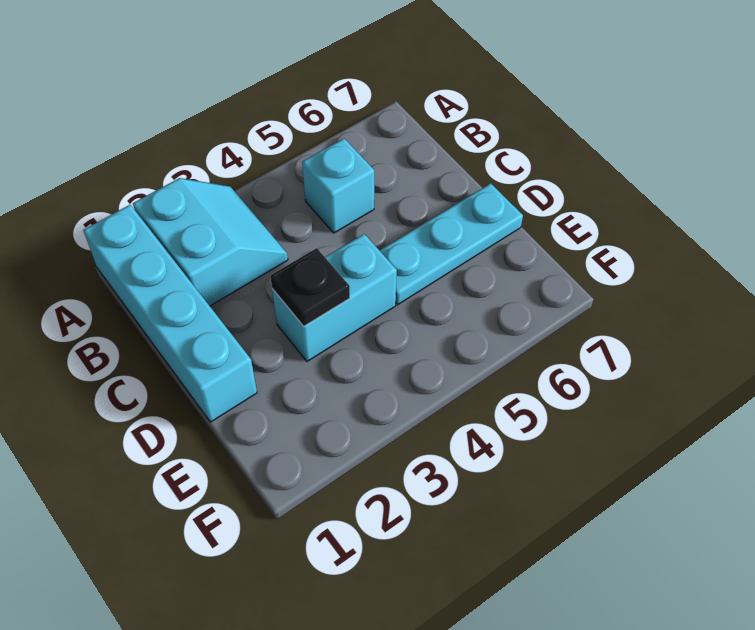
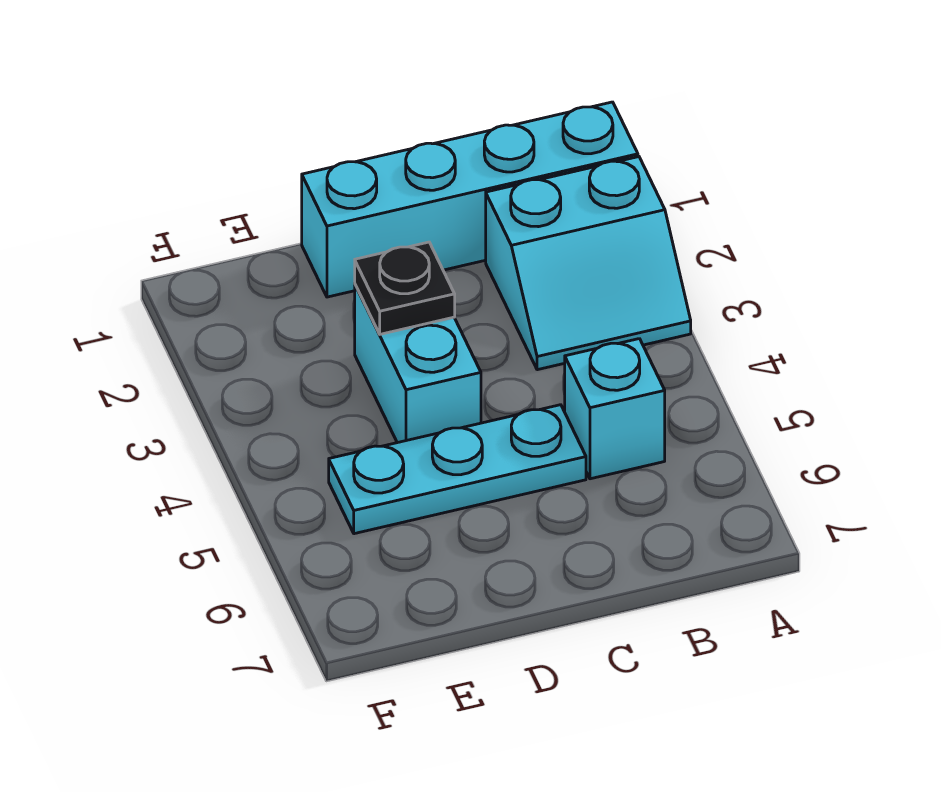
cyan 1x3 plate [379,183,523,305] -> cyan 1x3 plate turned to [329,405,586,534]

